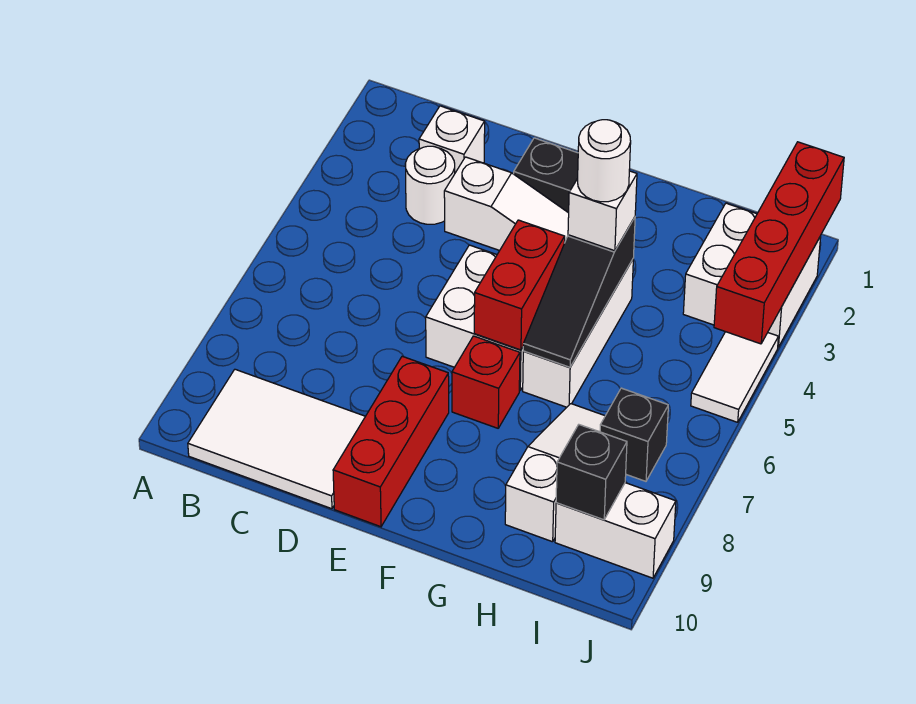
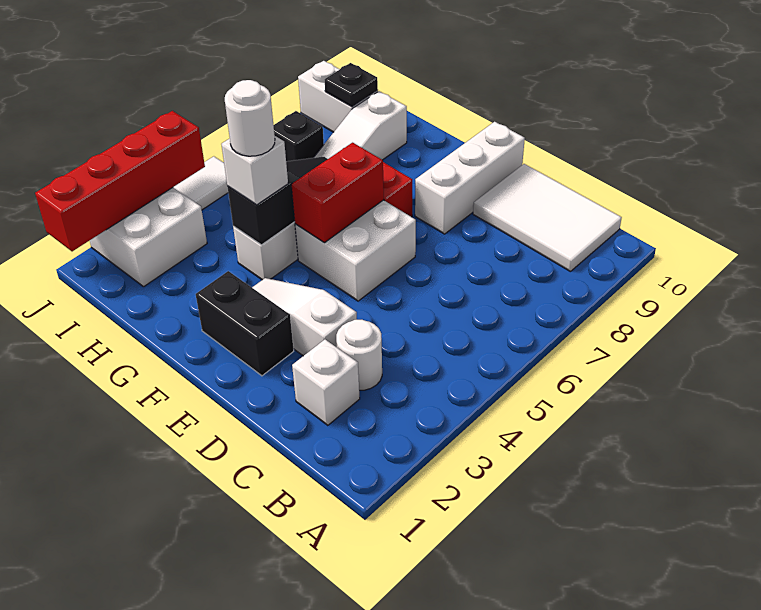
red 1x3 brick [333,356,449,527] -> white 1x3 brick [415,122,525,234]
black 1x1 brick [556,425,627,520] -> black 1x1 plate [325,63,378,107]

